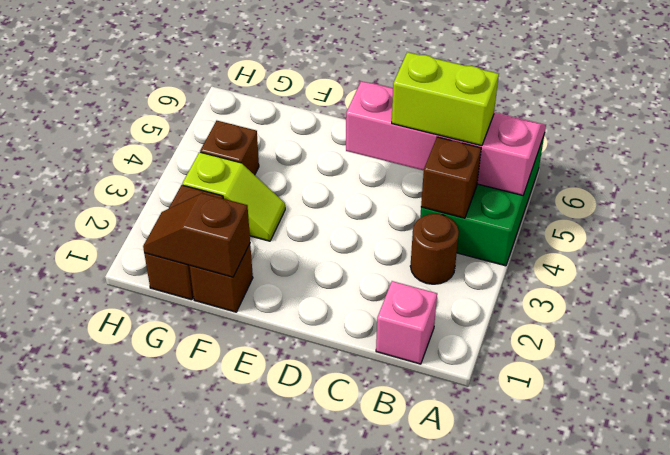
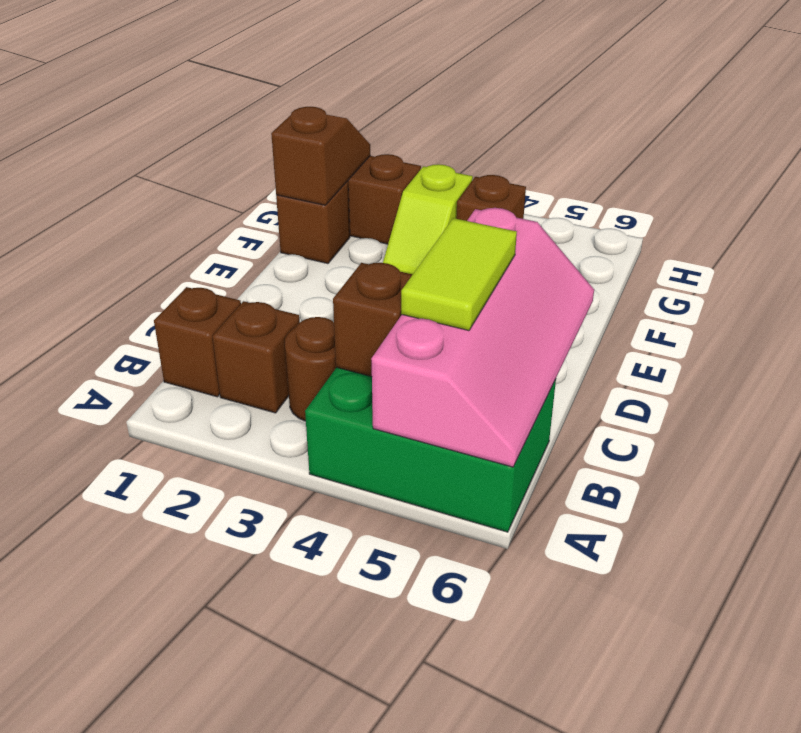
pink 1x1 brick [376,281,437,364] -> brown 1x1 brick [154,287,241,397]
none -> brown 1x1 brick [212,301,300,413]
lime 1x2 brick [392,52,499,146] -> lime 1x2 tile [401,218,517,331]

